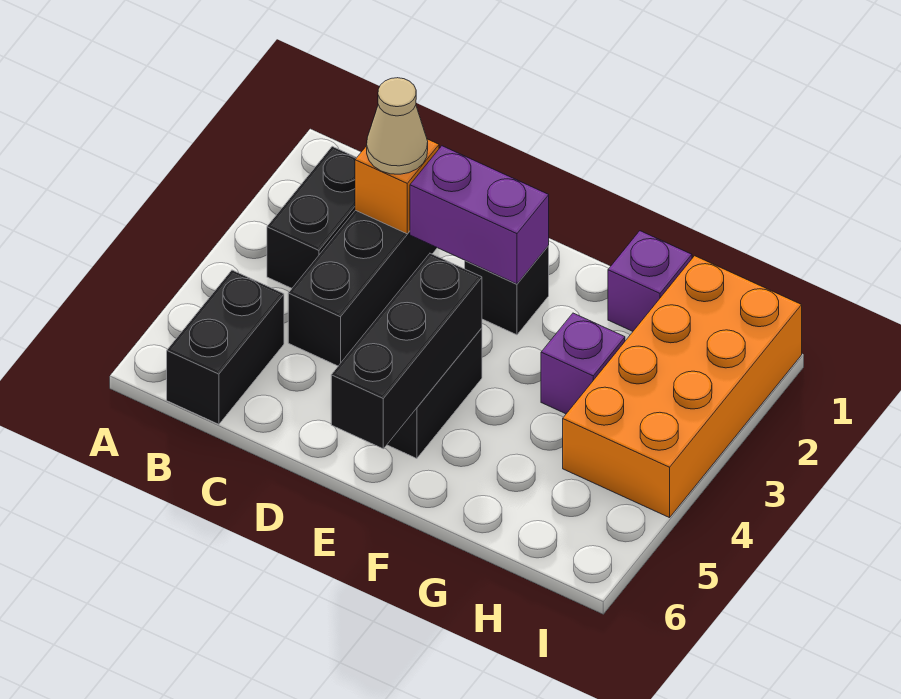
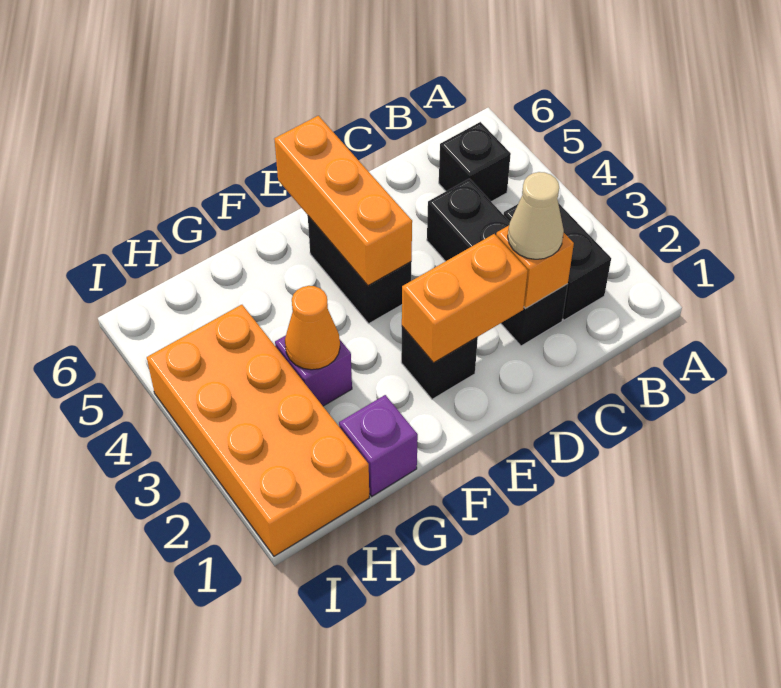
black 1x2 brick [167,270,284,424] -> black 1x1 brick [439,122,511,202]
purple 1x2 brick [410,146,549,284] -> orange 1x2 brick [402,234,528,363]
black 1x3 brick [331,253,482,449] -> orange 1x3 brick [274,116,412,285]
none -> orange 1x1 cone [285,286,340,370]

